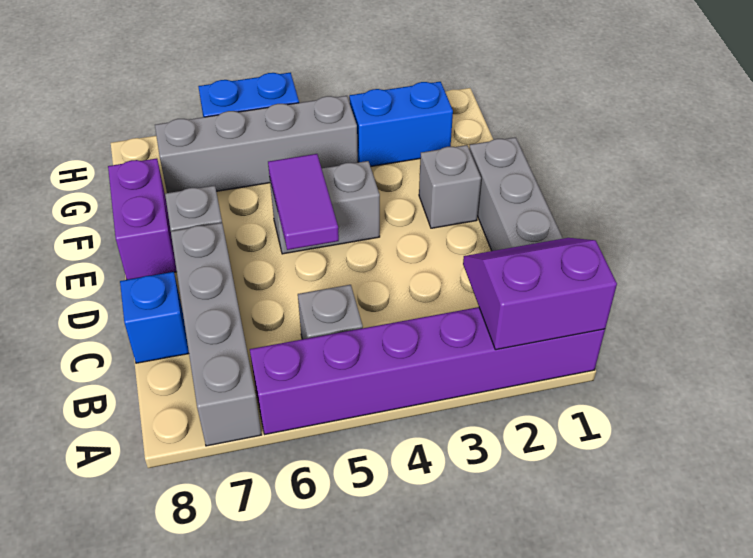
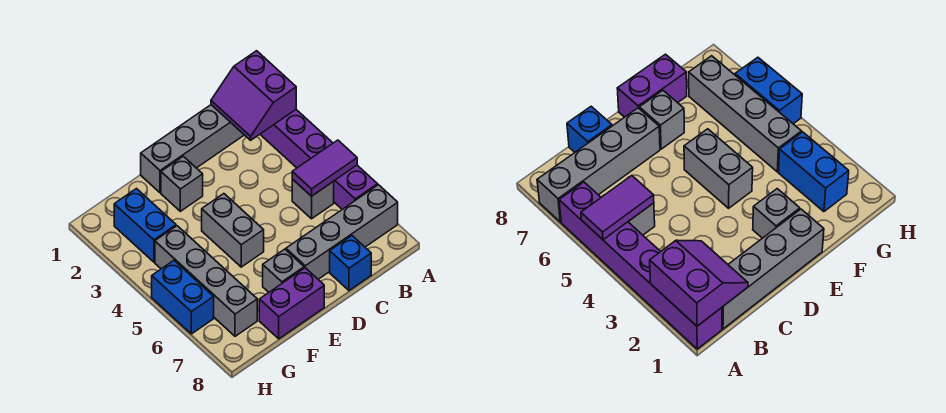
purple 1x2 tile [268,154,339,250] -> purple 1x2 tile moved to [292,140,357,196]

